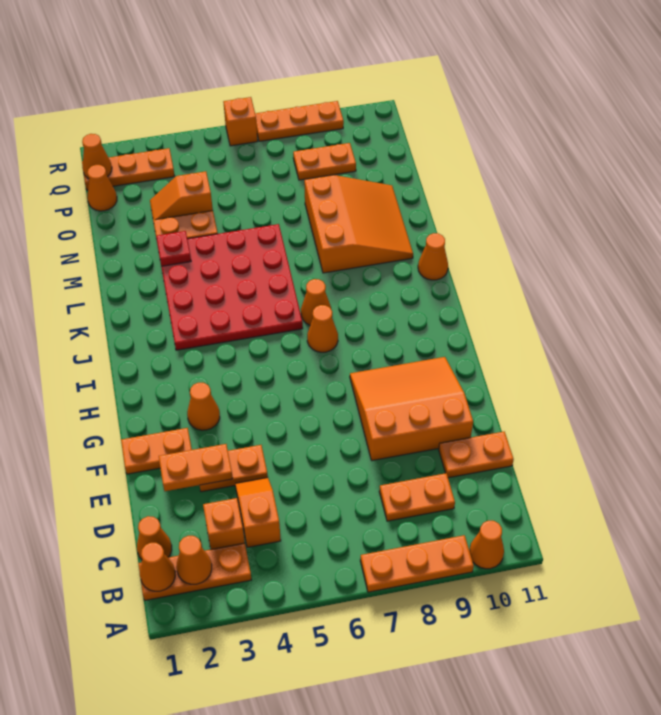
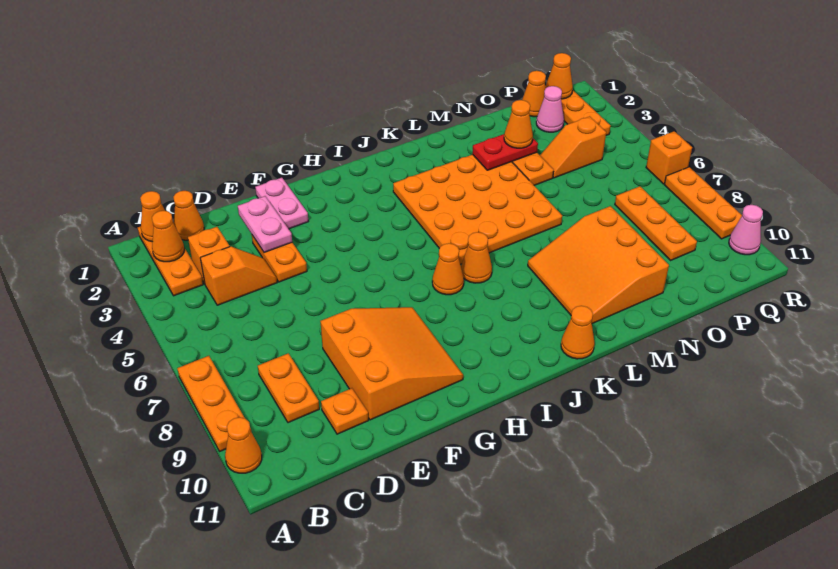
orange 1x2 plate [439,432,514,478] -> orange 1x1 plate [321,388,368,434]
orange 1x2 plate [159,444,233,491] -> pink 1x2 plate [238,196,292,252]
orange 1x2 plate [121,428,192,474] -> pink 1x2 plate [255,178,308,229]
orange 1x1 cone [187,383,220,430] -> orange 1x1 cone moved to [504,100,533,148]
red 4x4 plate [161,224,303,350] -> orange 4x4 plate [393,155,562,264]
orange 3x3 slope [304,175,413,273] -> orange 3x3 slope turned to [528,206,669,324]
red 1x1 plate [156,231,191,266] -> red 1x2 plate [472,134,538,170]
orange 1x2 slope [150,171,213,220] -> orange 1x2 slope turned to [540,116,606,178]
none -> pink 1x1 cone [536,86,564,132]
orange 1x2 plate [293,143,356,180] -> orange 1x3 plate [615,186,697,260]
none -> pink 1x1 cone [729,205,763,255]

